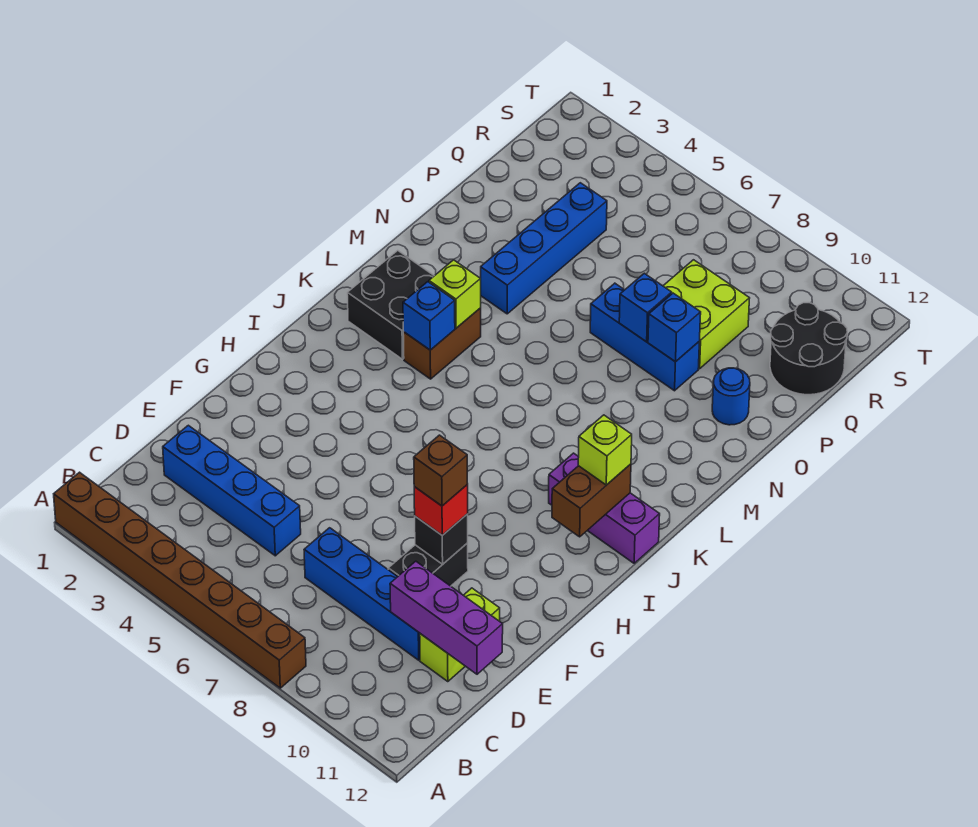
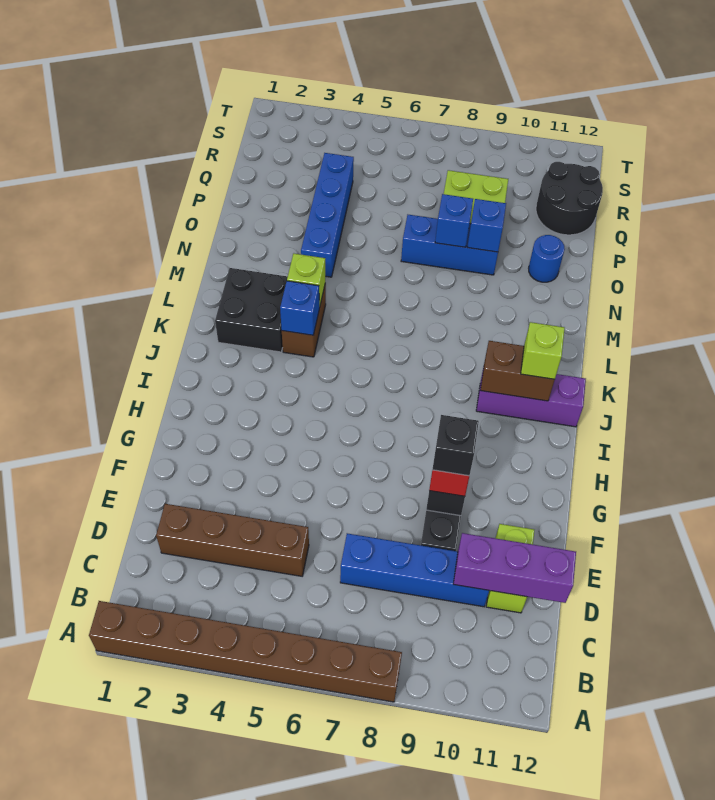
blue 1x4 brick [163,425,301,556] -> brown 1x4 brick [156,504,309,576]
brown 1x1 brick [414,435,468,506] -> black 1x1 brick [432,415,479,476]
brown 1x2 brick [552,464,631,537] -> brown 1x2 brick turned to [480,341,555,401]

